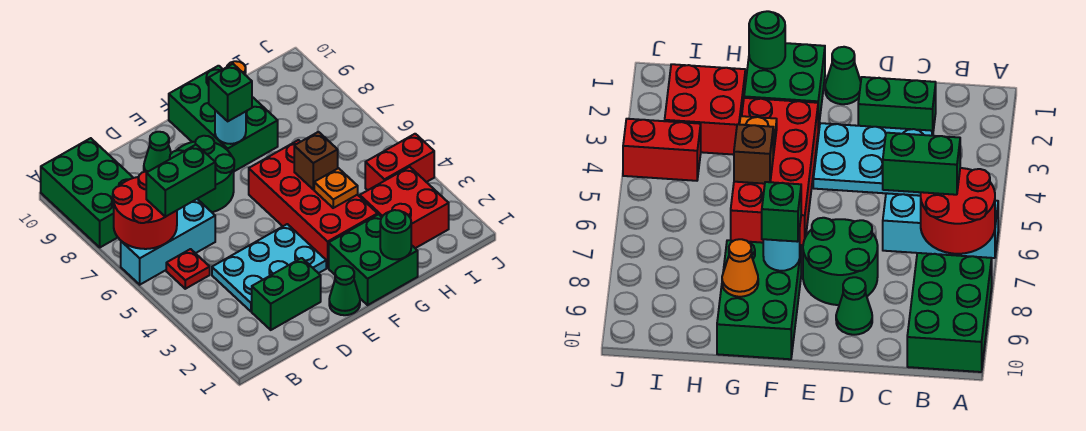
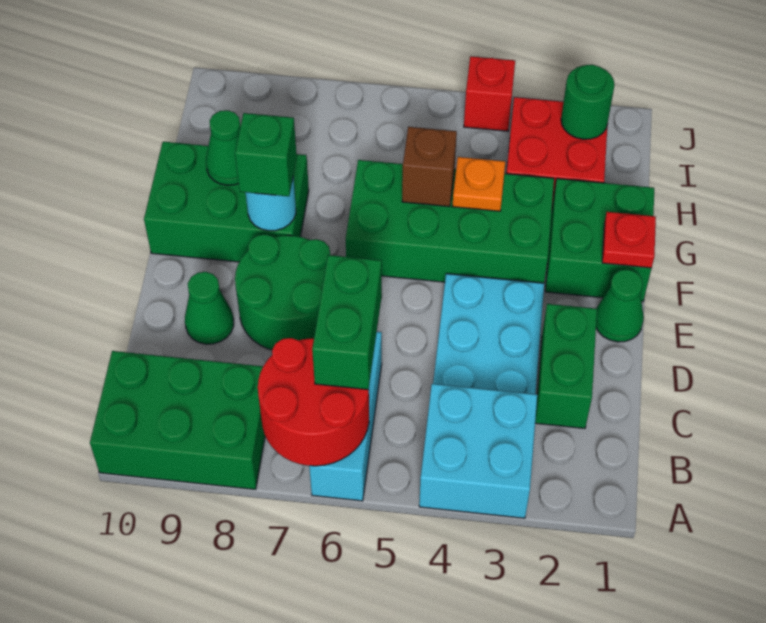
none -> cyan 2x2 brick [419,384,537,518]
red 1x1 plate [166,249,210,289] -> red 1x1 plate moved to [602,212,656,268]
red 2x4 brick [249,140,378,268] -> green 2x4 brick [346,160,554,283]
green 1x1 round brick [380,210,411,260] -> green 1x1 round brick moved to [561,65,615,139]
orange 1x1 cone [722,239,758,297] -> green 1x1 cone [206,110,240,185]
red 1x2 brick [365,134,434,190] -> red 1x1 brick [464,56,515,131]

